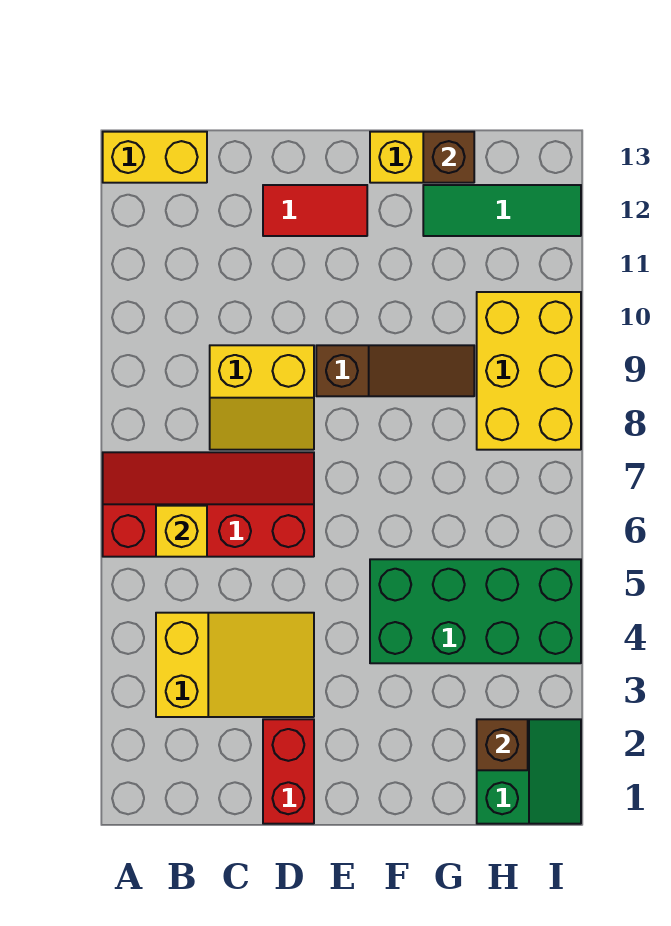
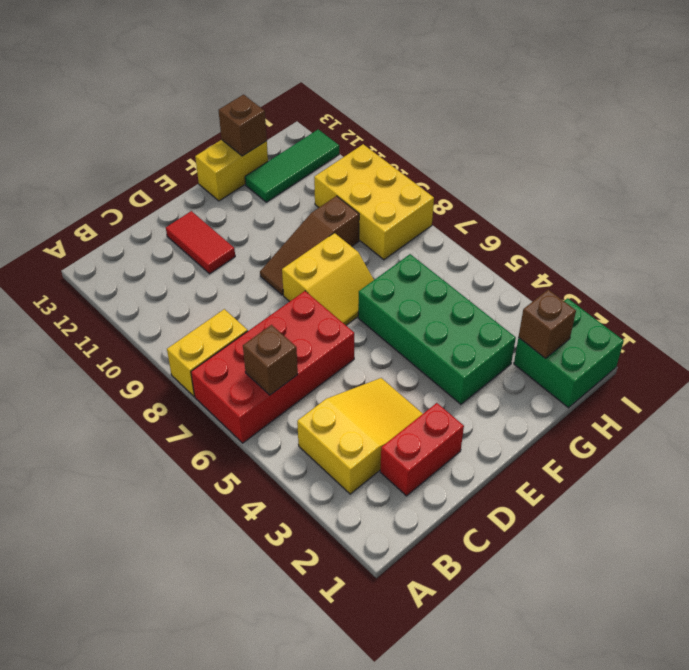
red 2x4 slope [103,452,314,557] -> red 2x4 brick [191,291,354,443]
yellow 1x2 brick [103,132,207,183] -> yellow 1x2 brick moved to [167,309,248,396]
yellow 1x1 brick [156,506,207,557] -> brown 1x1 brick [243,325,298,395]
yellow 2x2 slope [210,345,314,450] -> yellow 2x2 slope moved to [282,233,374,325]
red 1x2 brick [263,719,314,824] -> red 1x2 brick turned to [380,403,464,496]
red 1x2 tile [263,185,367,236] -> red 1x2 tile turned to [166,211,235,274]
brown 1x3 slope [316,345,474,396] -> brown 1x3 slope turned to [260,196,359,295]
green 2x4 brick [370,559,581,663] -> green 2x4 brick turned to [358,254,516,404]
green 2x2 slope [477,719,581,824] -> green 2x2 brick [514,298,624,408]

